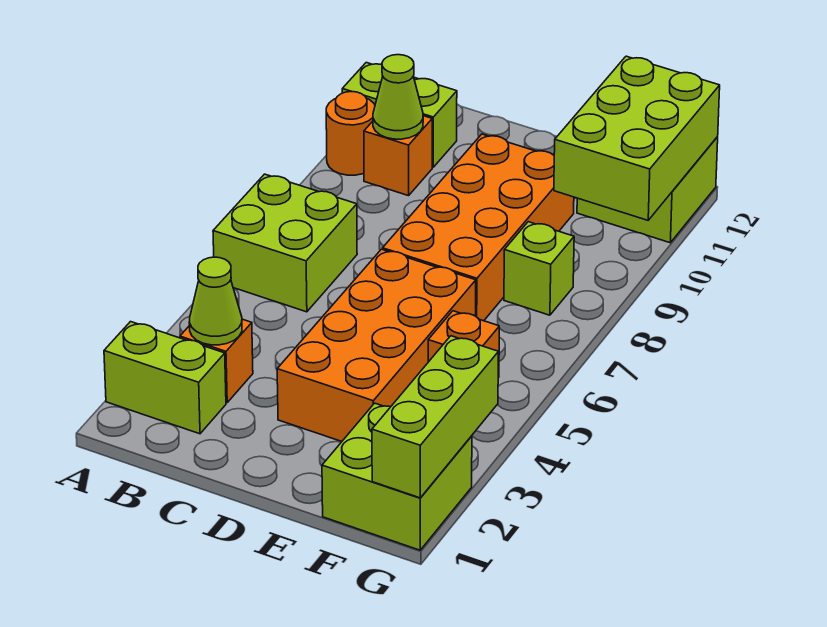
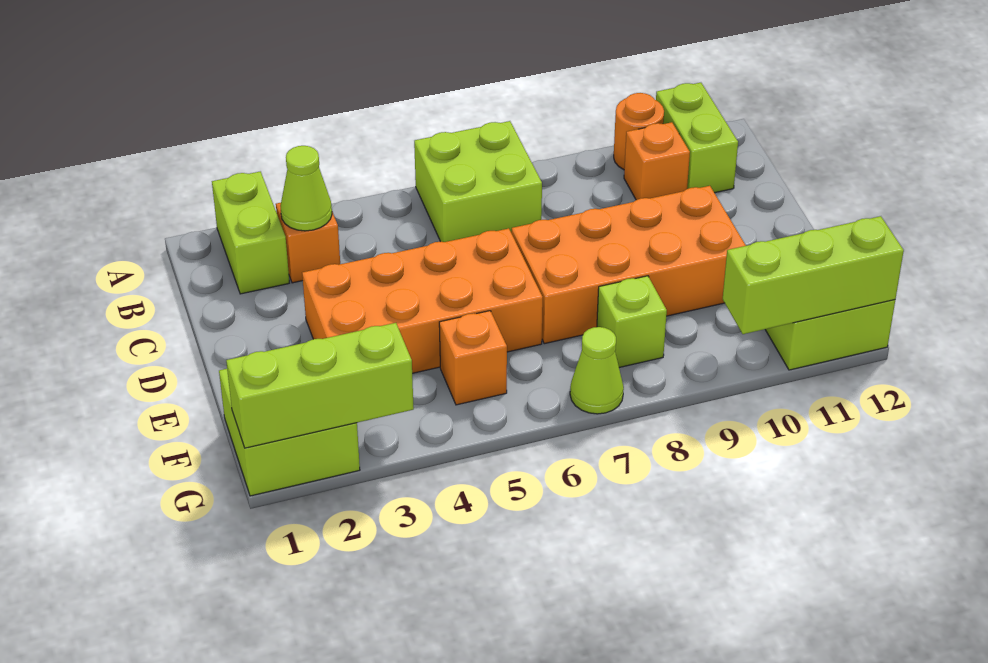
lime 1x1 cone [373,55,423,139] -> lime 1x1 cone moved to [570,327,624,414]
lime 2x3 brick [554,56,720,220] -> lime 1x3 brick [723,216,904,334]

